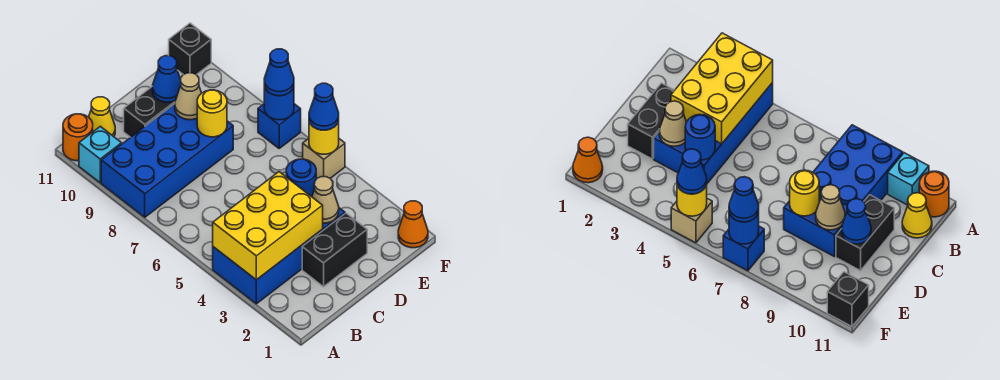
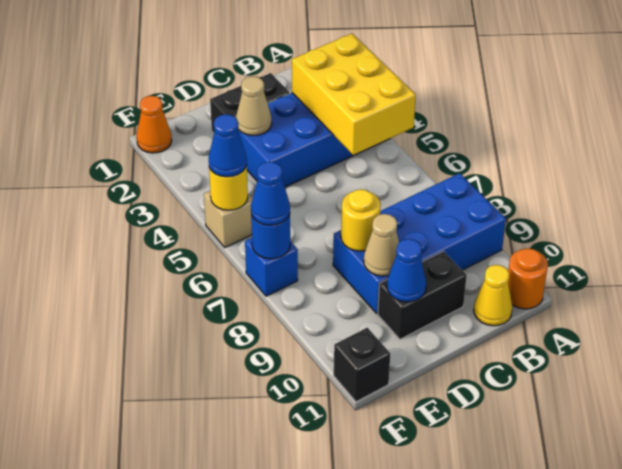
yellow 2x3 brick [213,172,323,280] -> yellow 2x3 brick turned to [292,34,416,155]
cyan 1x1 brick [79,126,122,183] -> none
blue 1x1 round brick [286,159,316,197] -> none

